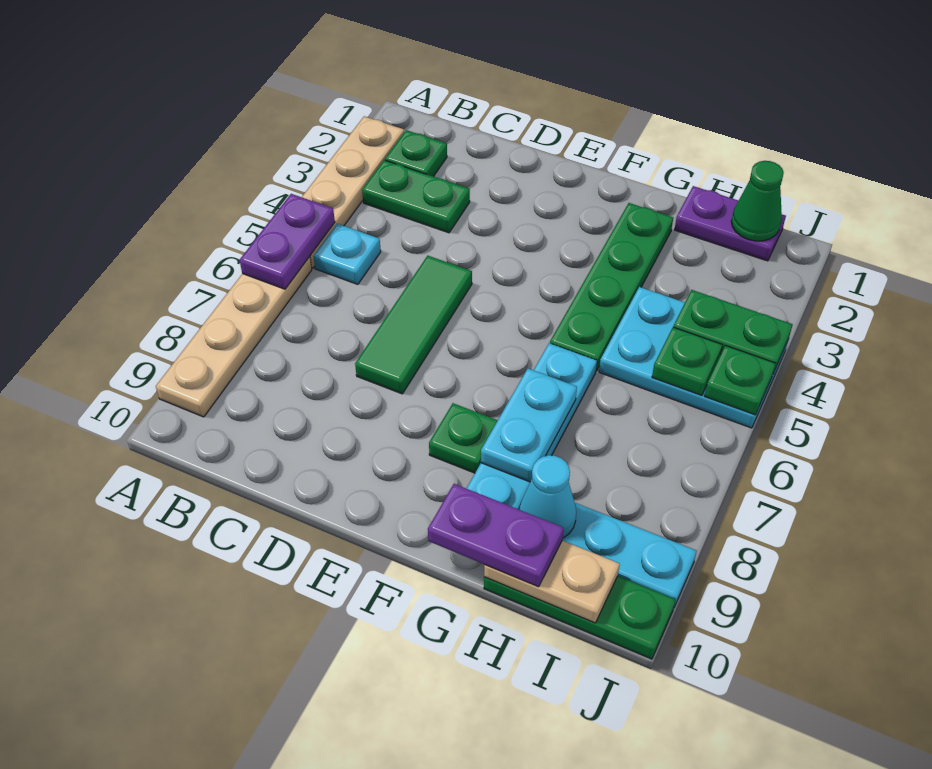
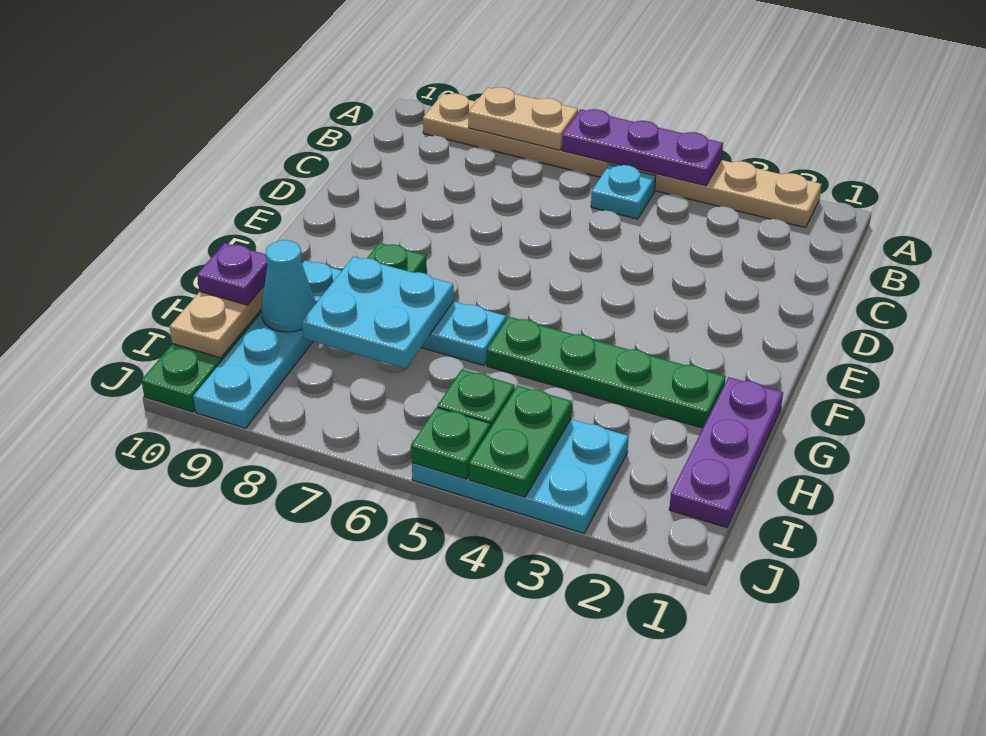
purple 1x2 plate [240,194,335,289] -> purple 1x3 plate [562,109,723,186]
none -> tan 1x2 plate [468,87,578,150]
green 1x1 plate [385,130,447,176] -> none
green 1x2 plate [362,160,470,233] -> none
green 1x3 tile [355,256,472,394] -> none
cyan 1x2 plate [481,368,577,482] -> cyan 2x2 plate [302,257,454,368]
purple 1x2 plate [428,484,564,587] -> purple 1x1 plate [197,243,268,305]
purple 1x2 plate [674,186,786,261] -> purple 1x3 plate [669,377,783,527]
cyan 2x3 plate [599,287,788,428] -> cyan 2x3 plate turned to [412,419,629,533]
green 1x1 cone [731,161,784,241] -> none

